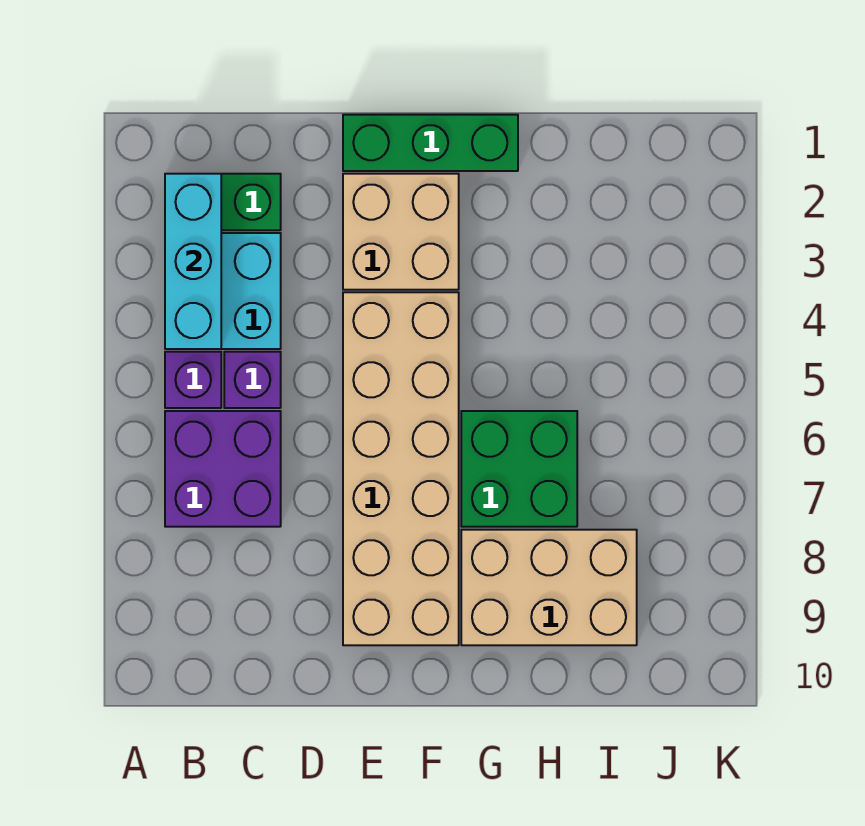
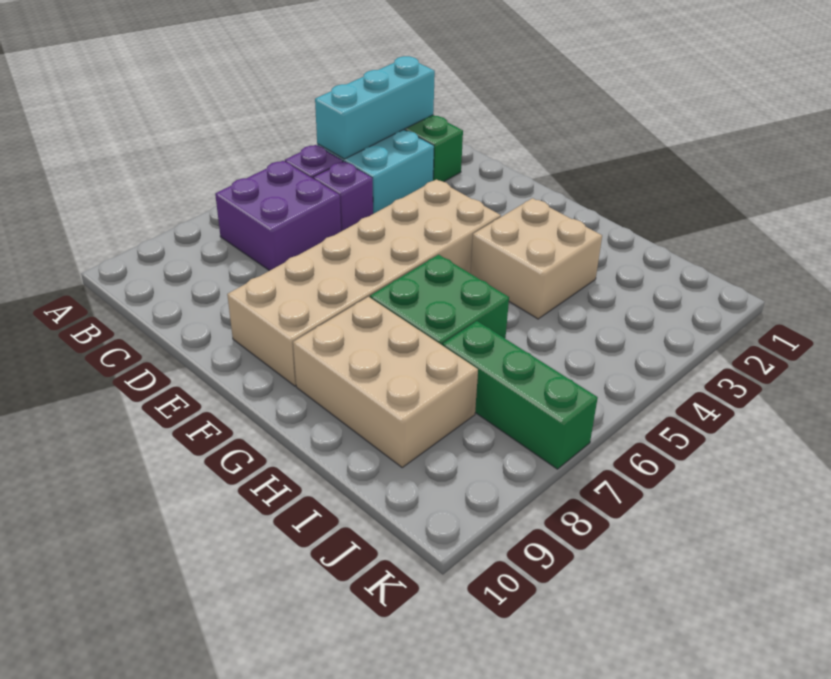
green 1x3 brick [343,115,518,171] -> green 1x3 brick moved to [443,321,598,469]
tan 2x2 brick [343,174,459,290] -> tan 2x2 brick moved to [470,198,602,319]

